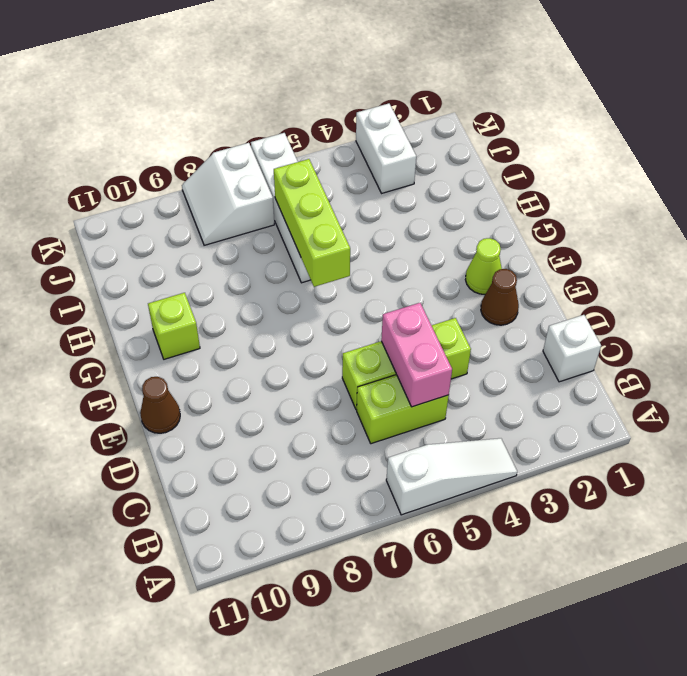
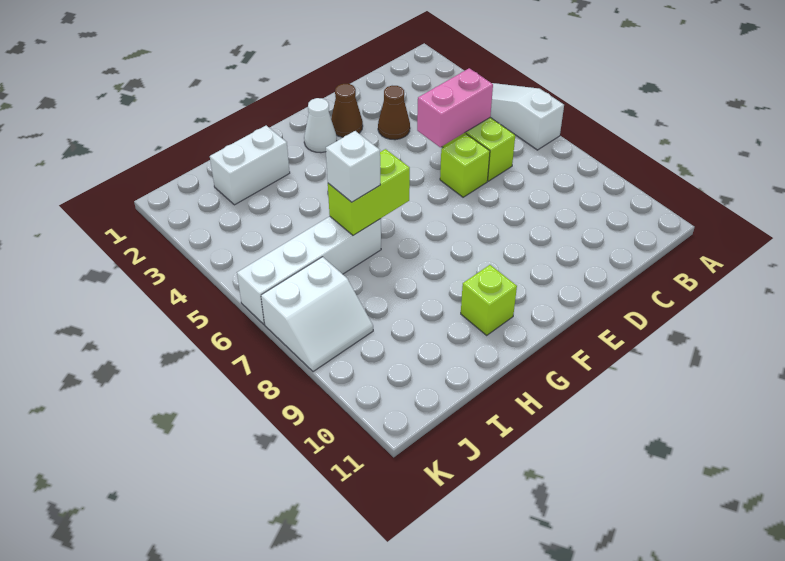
white 1x1 brick [543,315,601,382] -> white 1x1 brick moved to [326,131,380,202]
lime 1x3 brick [342,318,471,410] -> lime 1x1 brick [440,134,490,197]
brown 1x1 cone [140,377,180,433] -> brown 1x1 cone moved to [378,86,410,140]
lime 1x1 cone [465,238,502,294] -> white 1x1 cone [304,98,337,153]
lime 1x3 brick [274,159,350,287] -> lime 1x2 brick [328,149,410,235]
white 1x2 brick [356,103,416,193] -> white 1x2 brick moved to [210,126,290,205]

